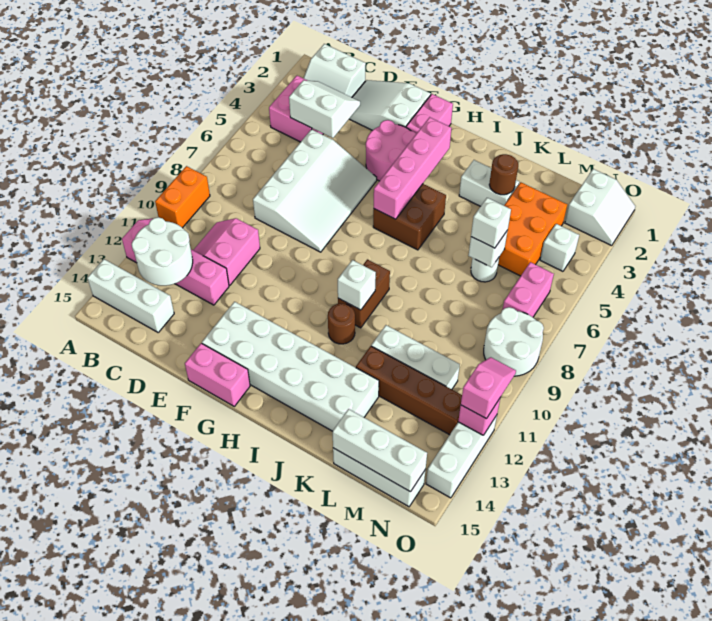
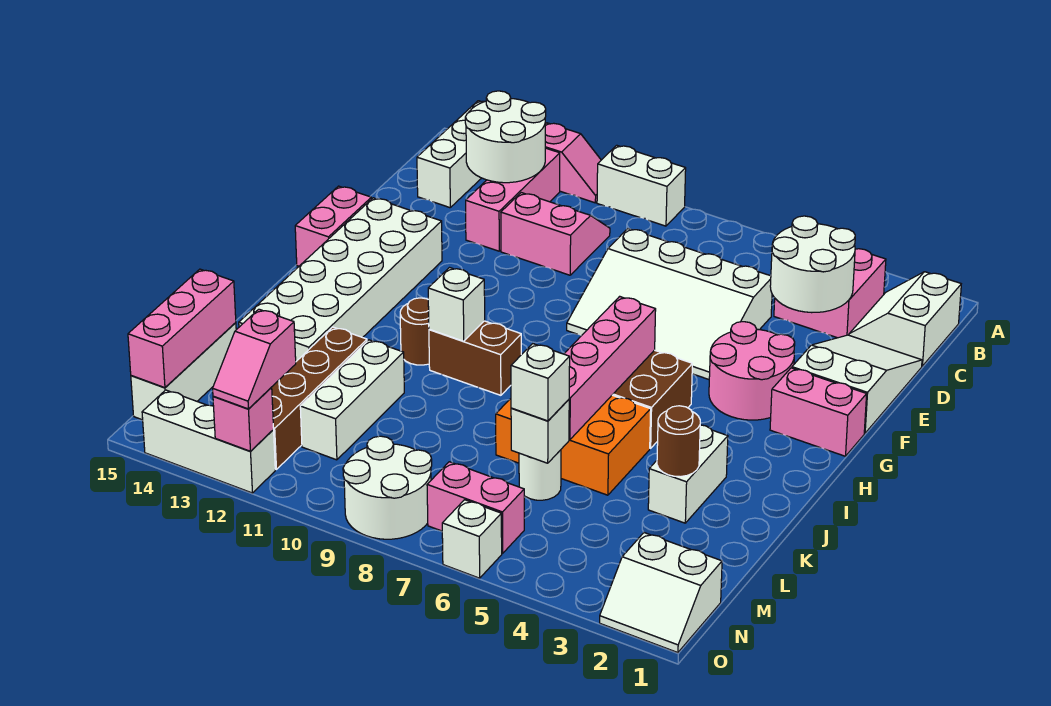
orange 1x2 brick [155,166,210,228] -> white 1x2 brick [597,145,686,226]
white 2x2 slope [289,80,360,138] -> white 2x2 round brick [770,216,855,313]
pink 1x4 brick [374,117,452,219] -> pink 1x4 brick turned to [564,296,656,440]
orange 2x3 brick [498,182,567,276] -> orange 2x3 brick moved to [496,395,651,495]
white 1x3 brick [333,409,427,492] -> pink 1x3 brick [128,269,236,388]
white 1x1 brick [540,224,579,271] -> white 1x1 brick moved to [442,500,502,578]
pink 1x2 slope [461,357,516,419] -> pink 1x2 slope turned to [213,309,296,409]

